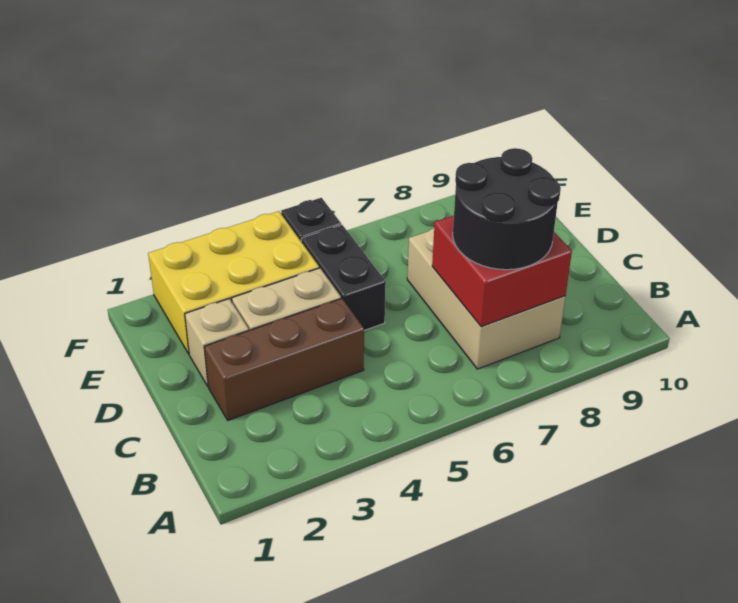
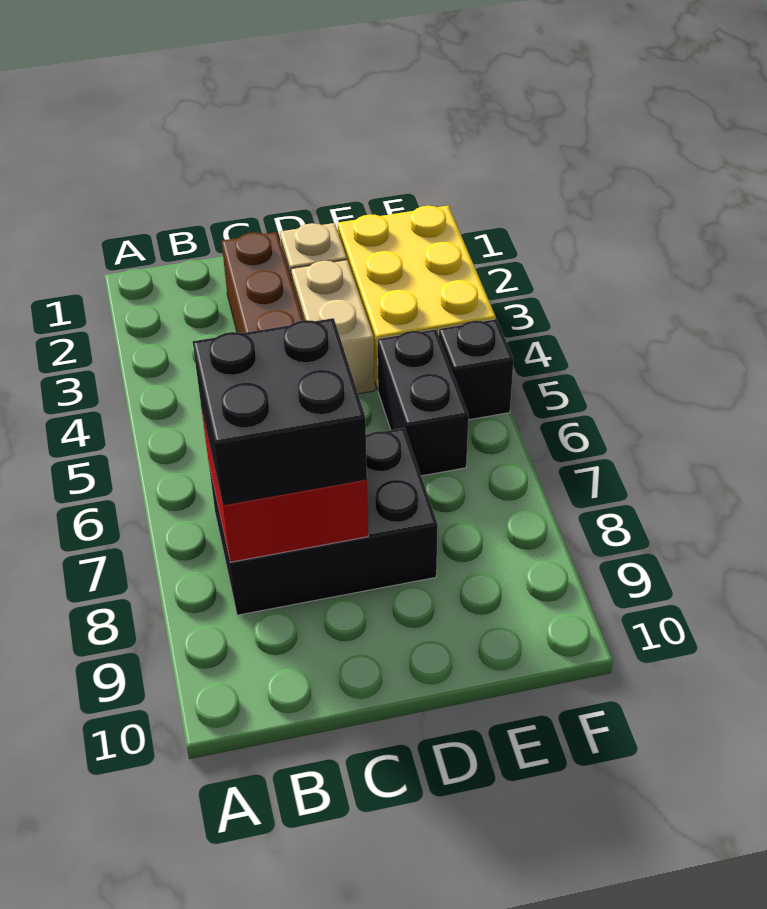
tan 2x3 brick [407,228,565,369] -> black 2x3 brick [209,428,438,615]
black 2x2 round brick [453,148,561,270] -> black 2x2 brick [193,318,367,505]
black 1x2 brick [301,225,386,330] -> black 1x2 brick turned to [377,329,469,476]

